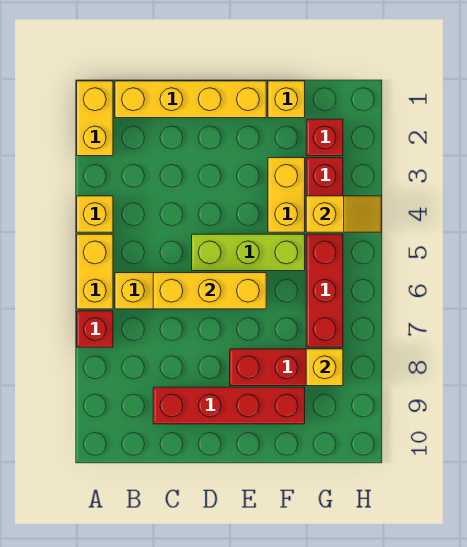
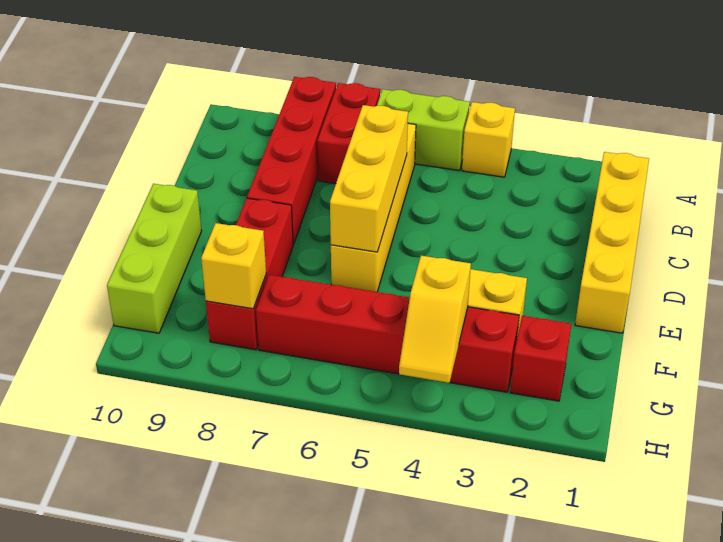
yellow 1x2 brick [77,81,113,156] -> none
yellow 1x2 brick [77,234,113,309] -> lime 1x2 brick [377,89,470,170]
red 1x1 brick [77,311,113,347] -> red 1x2 brick [317,83,380,184]
red 1x4 brick [153,387,305,424] -> red 1x4 brick moved to [247,77,336,244]
lime 1x3 brick [192,234,305,271] -> lime 1x3 brick moved to [107,184,201,333]
yellow 1x1 brick [268,81,305,118] -> none

